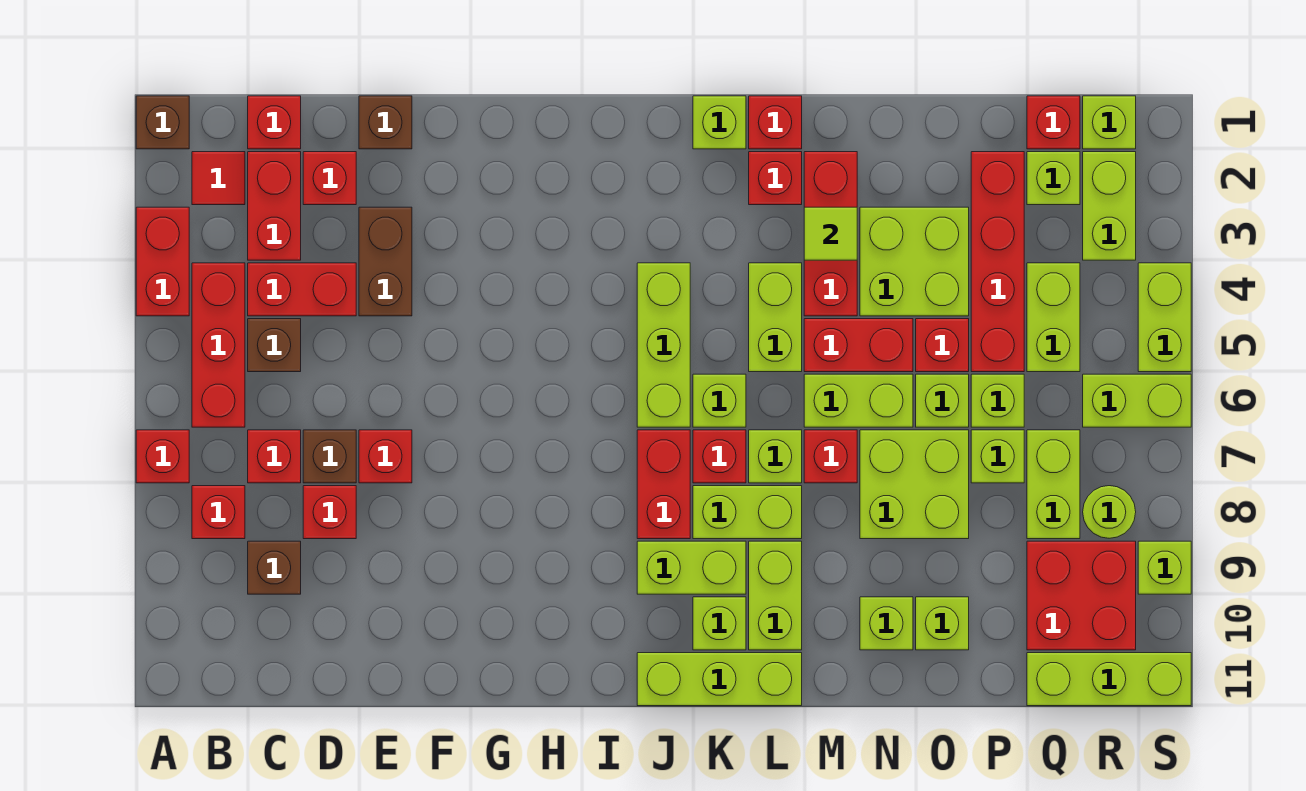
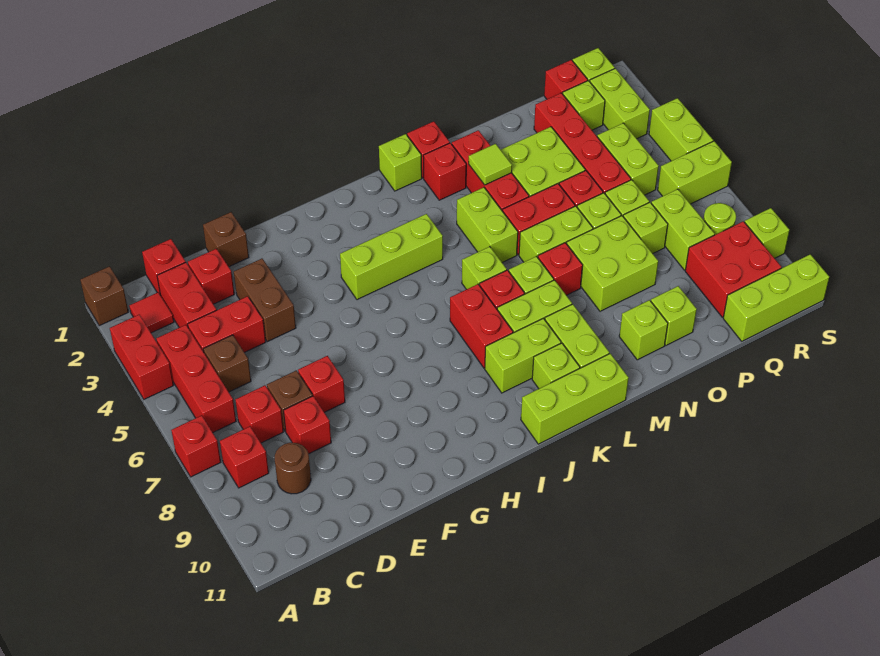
brown 1x1 brick [248,541,301,594] -> brown 1x1 round brick [275,443,311,494]
lime 1x3 brick [637,263,690,427] -> lime 1x3 brick turned to [340,214,443,300]

